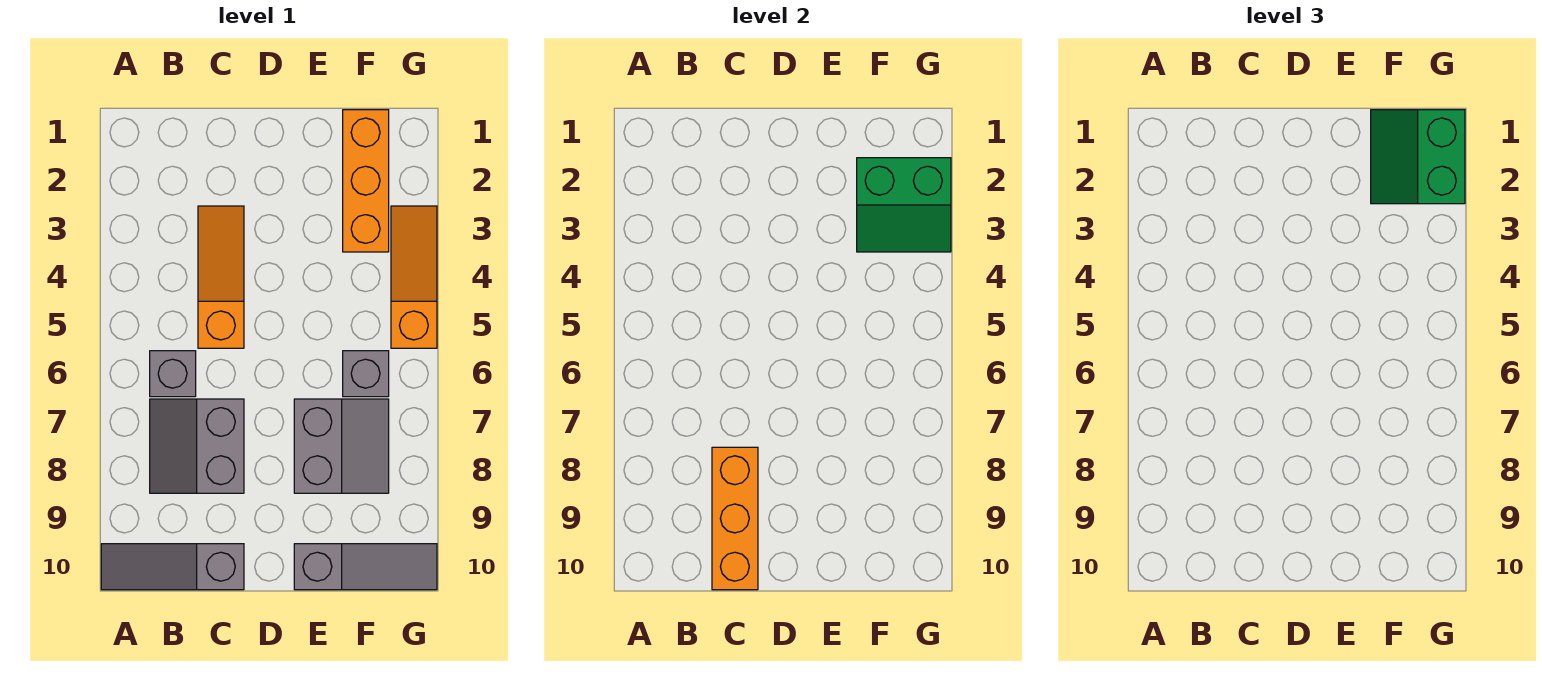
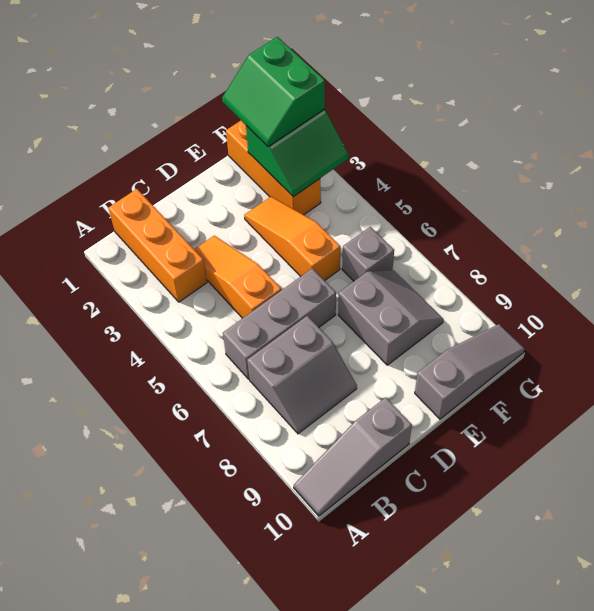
grey 1x1 brick [150,351,196,397] -> grey 1x3 brick [223,268,336,379]
grey 2x2 slope [150,399,244,493] -> grey 2x2 slope turned to [247,316,357,434]
orange 1x3 brick [712,447,758,590] -> orange 1x3 brick moved to [109,189,207,302]
orange 1x3 slope [391,206,437,348] -> orange 1x3 slope moved to [244,197,340,281]

